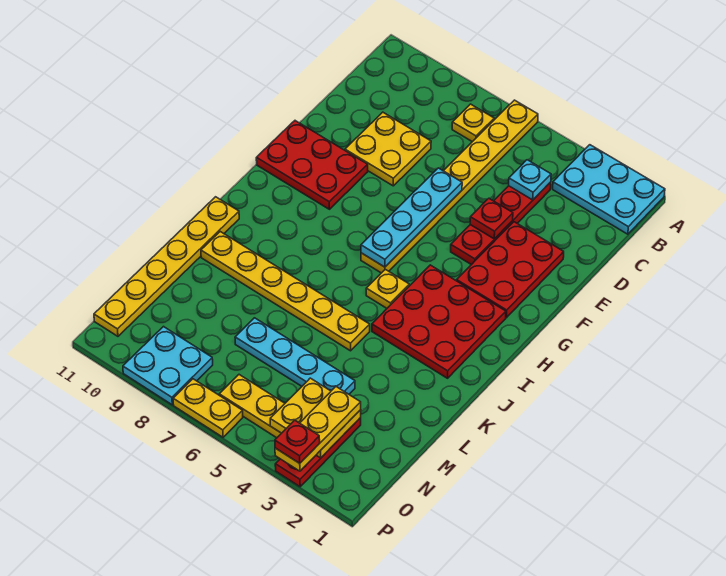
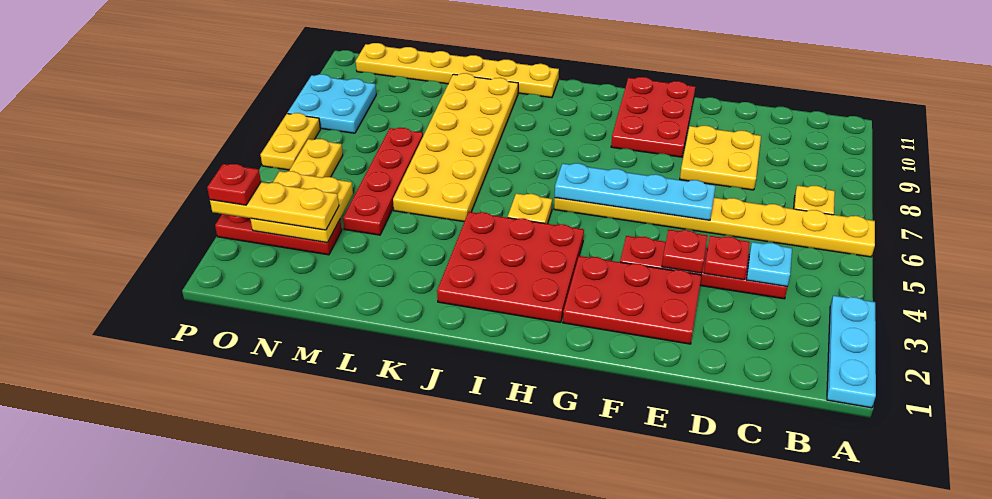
cyan 2x3 plate [553,145,665,234] -> cyan 1x3 plate [827,296,876,408]
none -> red 1x1 plate [704,236,750,280]
yellow 1x6 plate [201,232,370,351] -> yellow 2x6 plate [393,73,518,222]
cyan 1x4 plate [235,318,355,394] -> red 1x4 plate [343,128,423,235]

